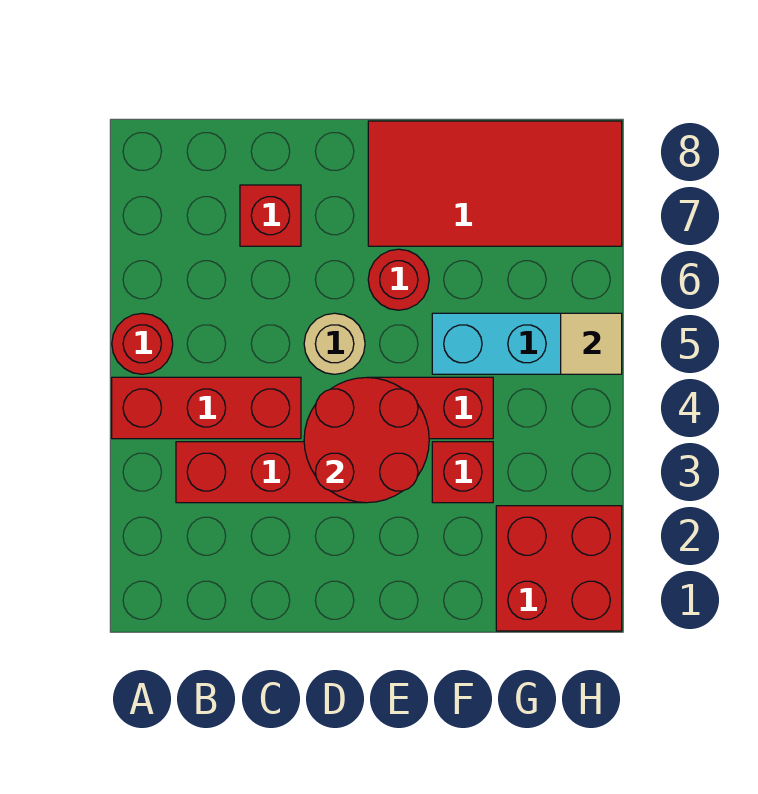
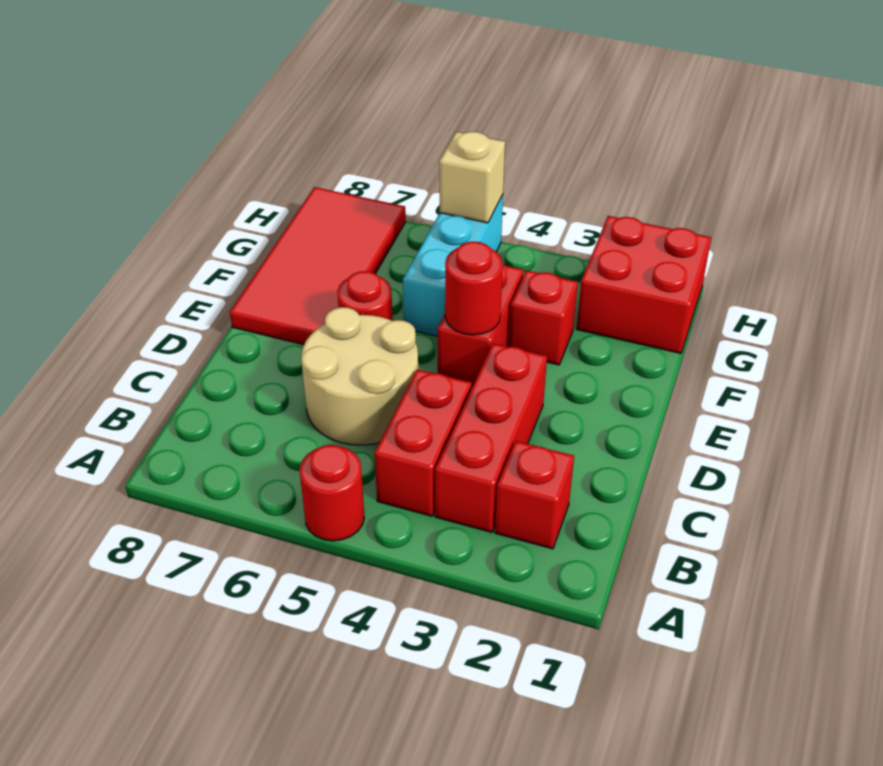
red 1x3 brick [112,377,301,439] -> red 1x2 brick [374,369,472,516]
red 1x1 brick [240,185,301,246] -> red 1x1 brick moved to [495,441,574,549]
red 2x2 round brick [304,377,429,503] -> red 1x1 round brick [445,242,503,335]
tan 1x1 round brick [304,313,365,374] -> tan 2x2 round brick [301,307,418,445]
tan 1x1 tile [561,313,622,374] -> tan 1x1 brick [439,132,505,223]

